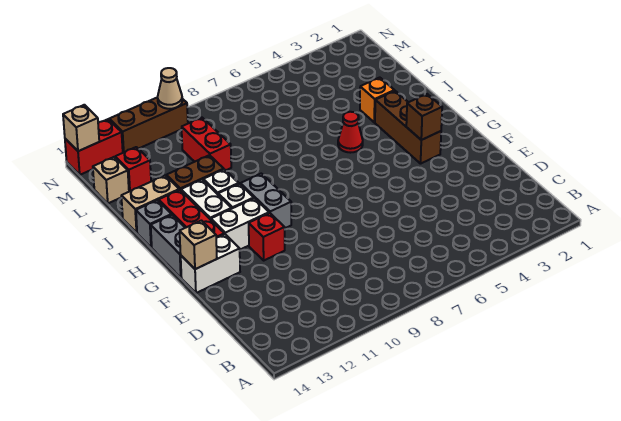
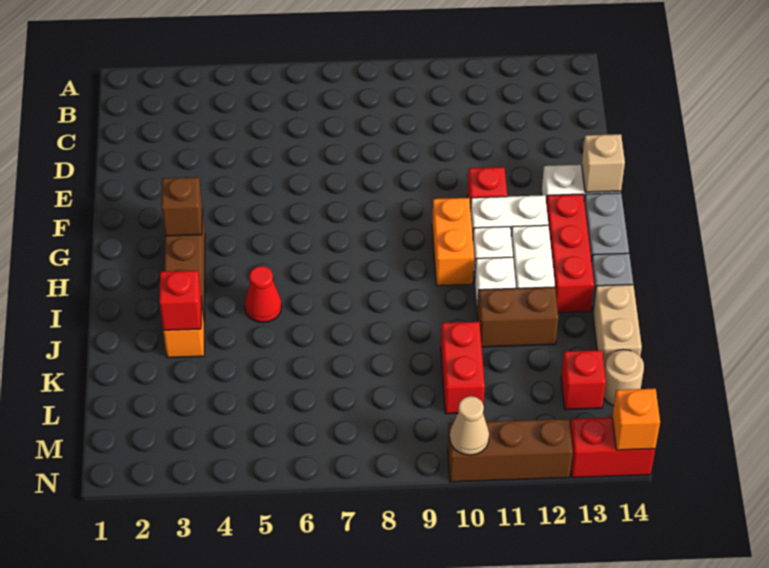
grey 1x2 brick [240,174,291,228] -> orange 1x2 brick [432,198,474,286]
none -> red 1x1 brick [159,270,201,331]
tan 1x2 brick [121,175,179,232] -> tan 1x2 brick turned to [593,285,642,370]
tan 1x1 brick [93,157,129,203] -> tan 1x1 round brick [604,350,644,406]
tan 1x1 brick [63,105,99,151] -> orange 1x1 brick [612,389,660,450]

